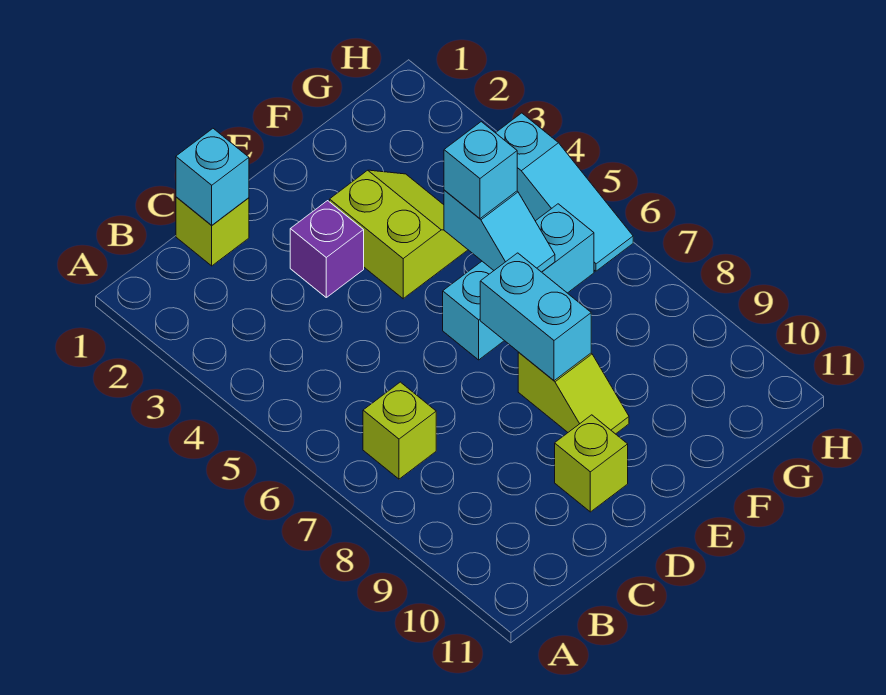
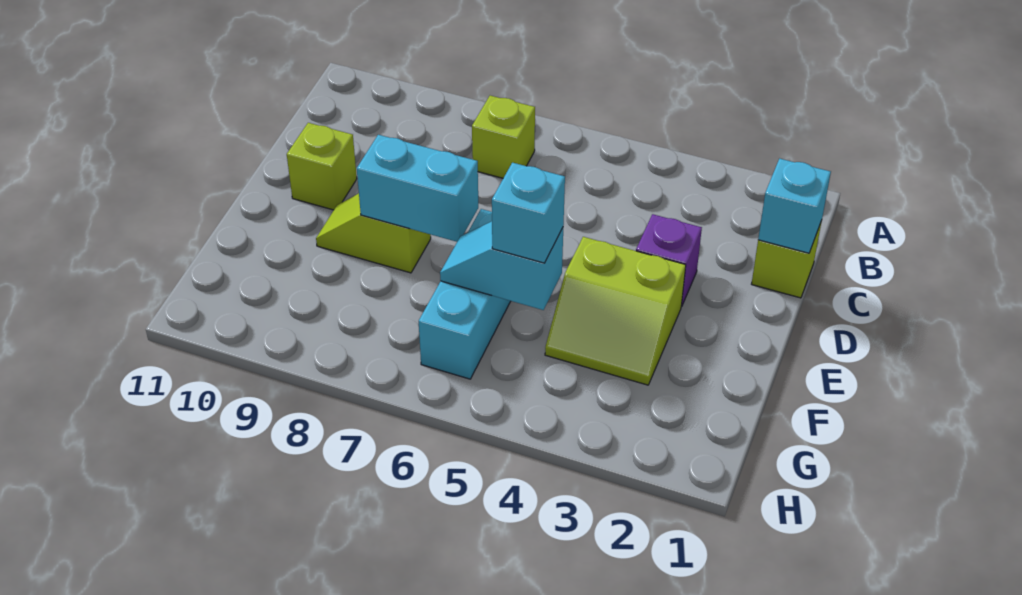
cyan 1x3 slope [496,113,633,271] -> none

